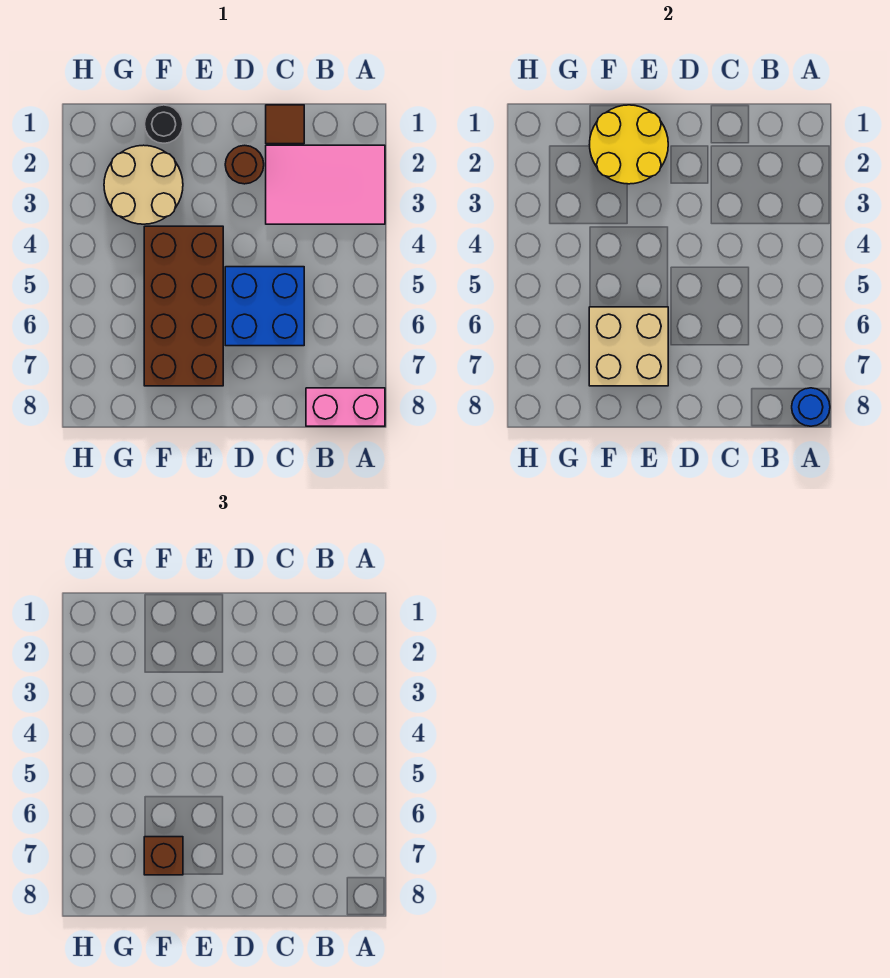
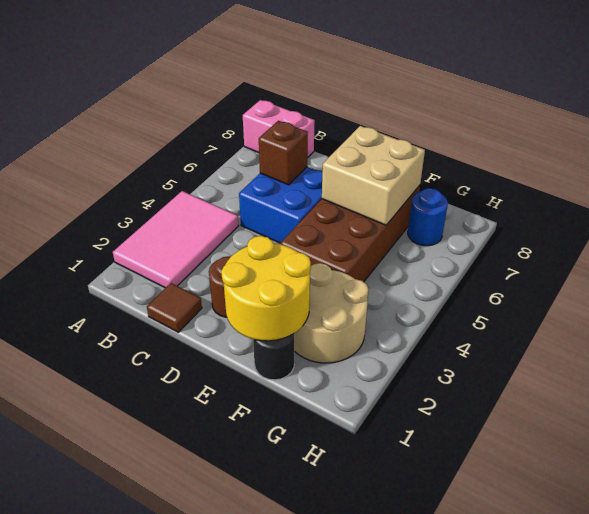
pink 2x3 tile [266,145,385,224] -> pink 2x3 tile turned to [113,191,239,288]
blue 1x1 round brick [792,388,830,426] -> blue 1x1 round brick moved to [408,188,448,246]
brown 1x1 brick [144,837,183,875] -> brown 1x1 brick moved to [259,121,308,185]

